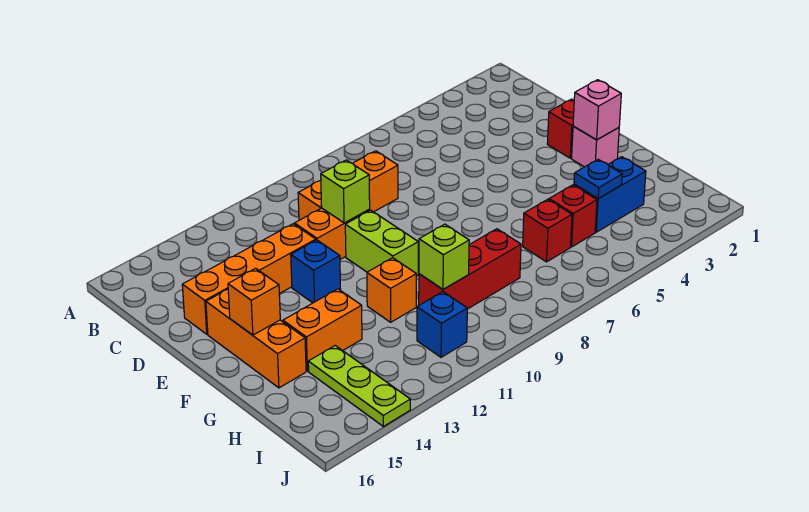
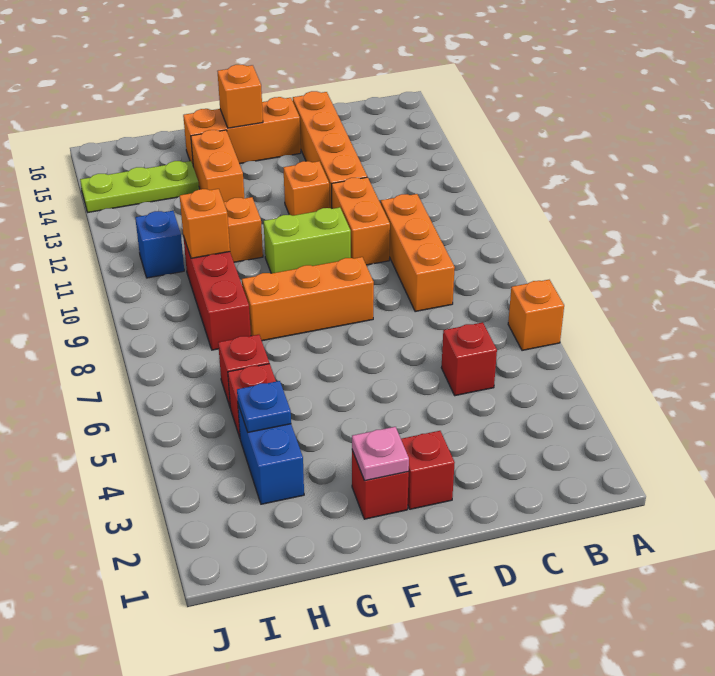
none -> orange 1x1 brick [508,280,564,350]
none -> red 1x1 brick [441,322,497,396]
lime 1x1 brick [321,160,370,223] -> none
none -> orange 1x3 brick [242,257,374,341]
blue 1x1 brick [291,240,340,303] -> orange 1x1 brick [283,161,330,216]
pink 1x1 brick [572,126,619,167] -> red 1x1 brick [352,450,409,519]
pink 1x1 brick [573,80,621,140] -> pink 1x1 plate [352,427,409,481]
lime 1x1 brick [419,224,469,289] -> orange 1x1 brick [180,189,230,258]

